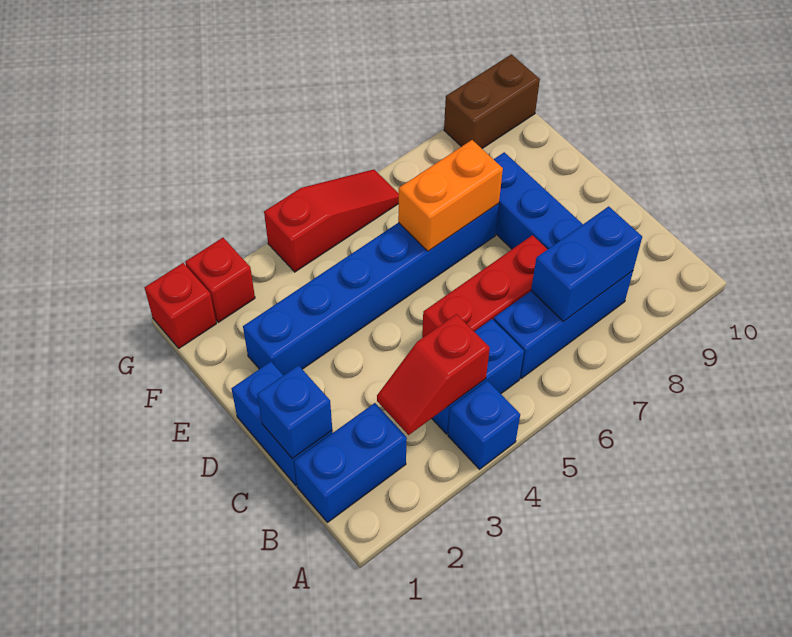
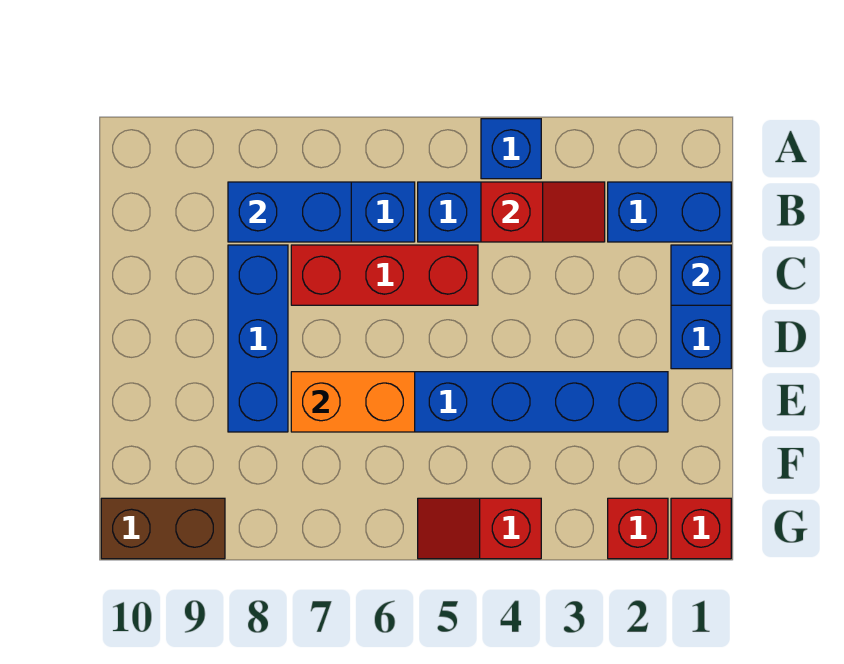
red 1x3 slope [264,169,399,272] -> red 1x2 slope [418,498,541,559]

